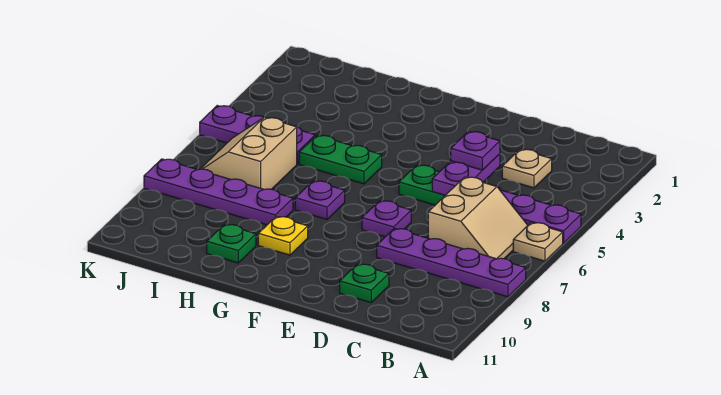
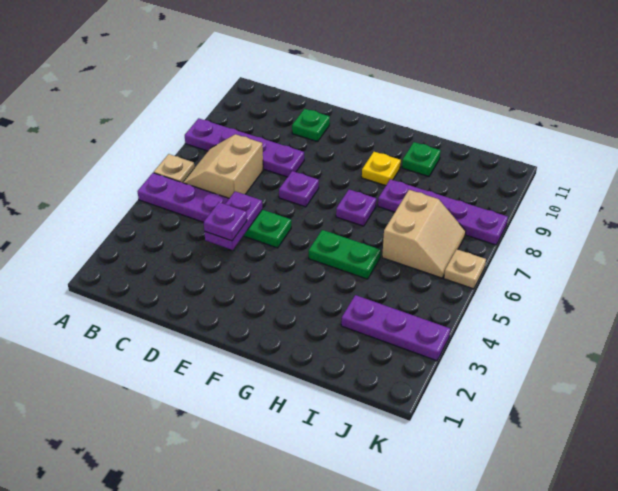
tan 1x1 plate [502,149,552,188] -> tan 1x1 plate moved to [444,249,486,289]
purple 1x3 plate [200,106,315,164] -> purple 1x3 plate moved to [341,295,450,361]

